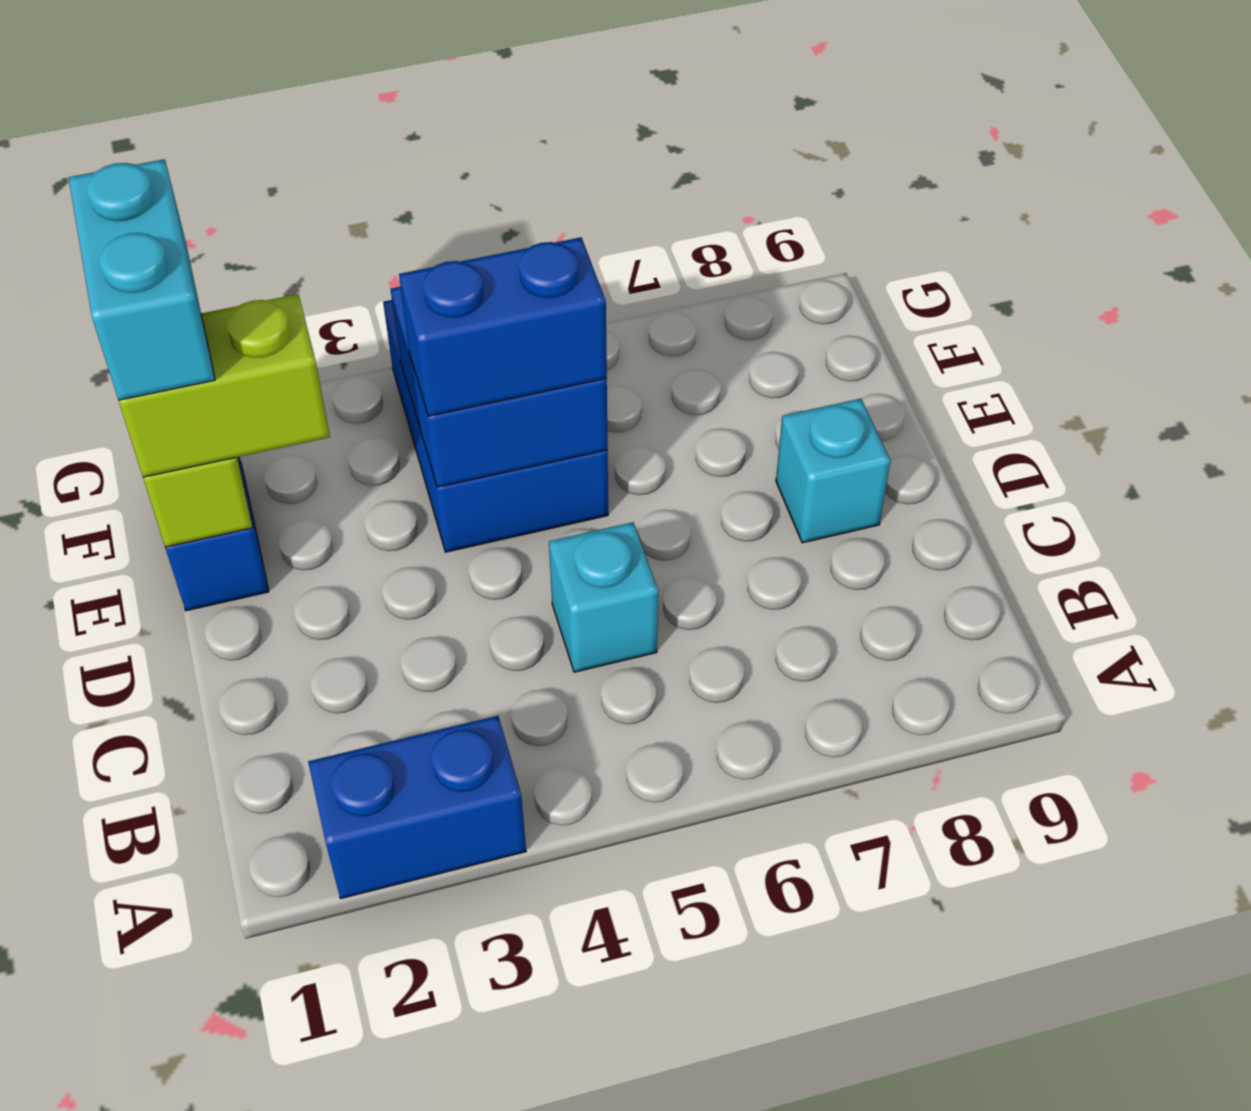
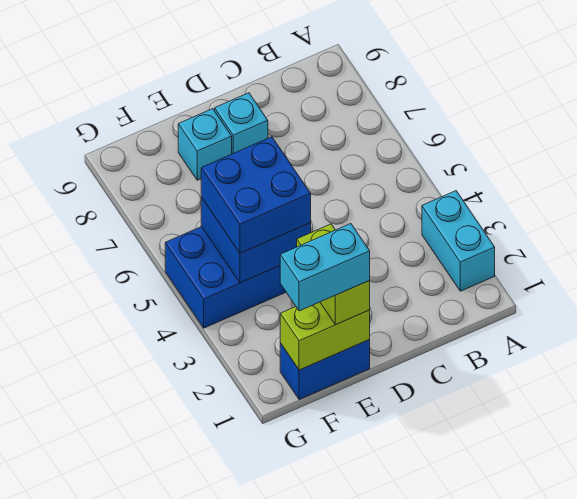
blue 1x2 brick [308,716,526,899] -> cyan 1x2 brick [422,191,495,291]
cyan 1x1 brick [549,522,658,672] -> cyan 1x1 brick moved to [178,109,232,180]
blue 1x2 brick [399,237,607,416] -> blue 2x2 brick [201,137,311,253]

